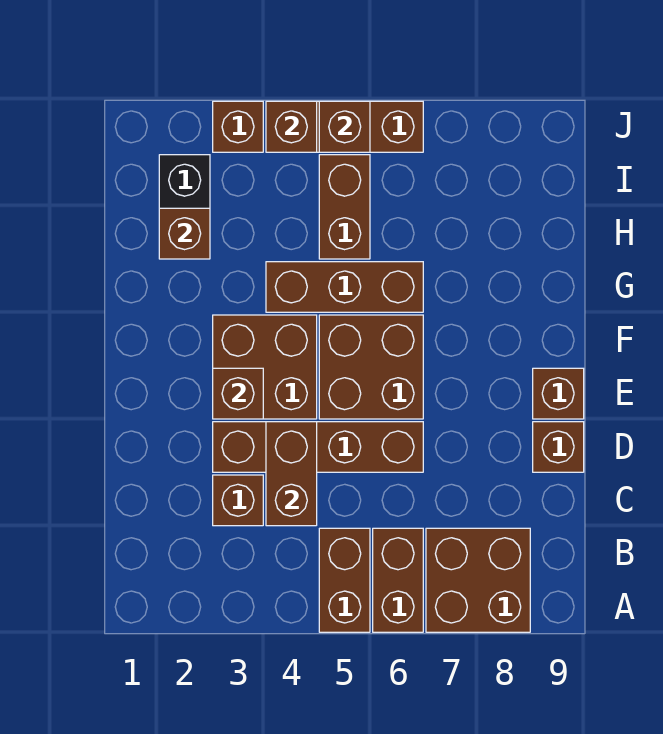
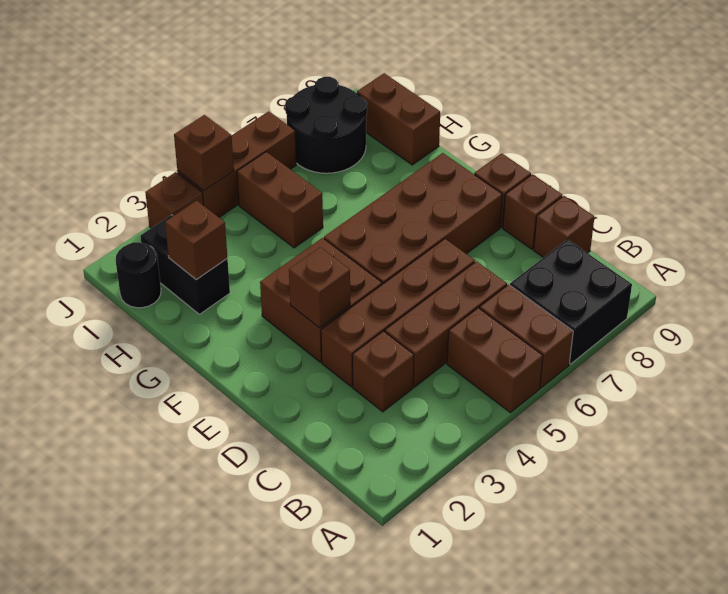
brown 2x2 brick [426,528,530,632] -> black 2x2 brick [510,240,632,364]
brown 1x2 brick [266,422,317,526] -> brown 1x2 brick moved to [357,73,440,165]
brown 2x2 brick [319,315,423,419] -> brown 2x4 brick [324,153,502,284]
brown 1x3 brick [266,262,423,312] -> brown 1x3 brick moved to [385,261,507,387]
none -> black 1x1 round brick [116,242,161,308]
none -> black 2x2 round brick [285,77,367,173]
brown 1x1 brick [319,101,370,152] -> brown 1x1 brick moved to [534,196,594,258]

